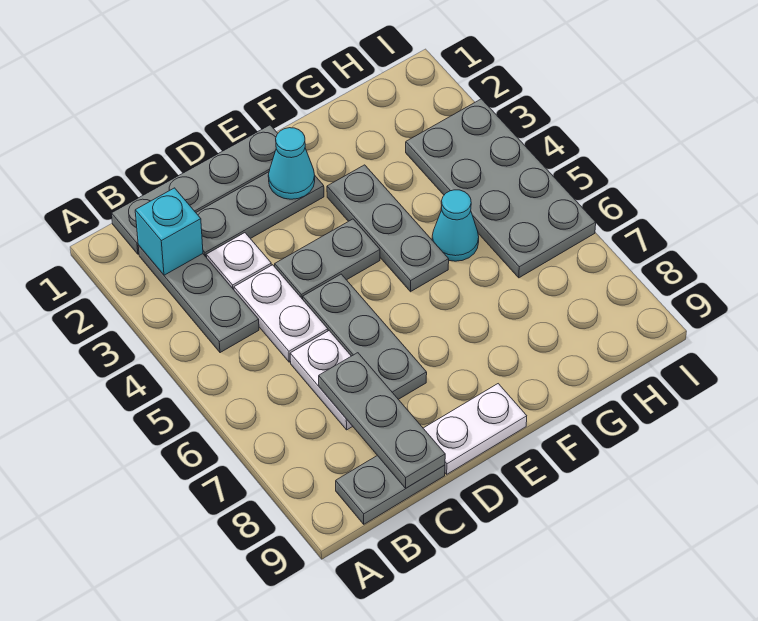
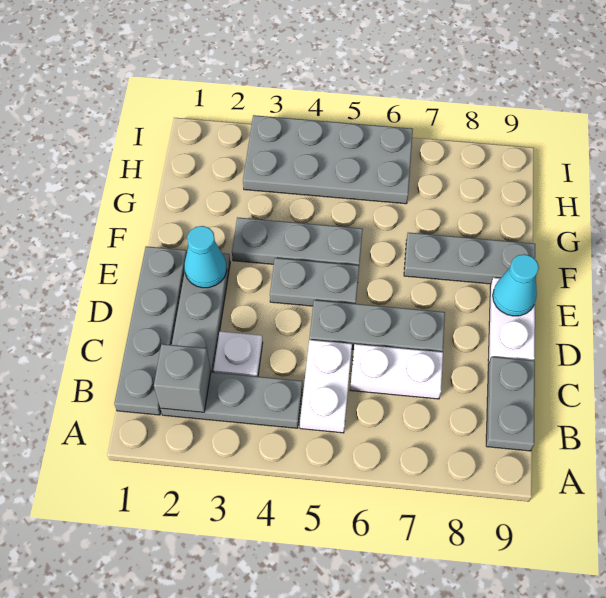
cyan 1x1 brick [135,188,203,275] -> grey 1x1 brick [154,344,211,412]
white 1x2 plate [234,265,328,362] -> white 1x2 plate turned to [300,340,352,433]
grey 1x3 plate [319,353,445,488] -> grey 1x3 plate moved to [404,233,535,284]
grey 1x2 plate [275,219,380,299] -> grey 1x2 plate turned to [270,258,359,306]
cyan 1x1 cone [432,190,479,261] -> cyan 1x1 cone moved to [493,254,539,316]

